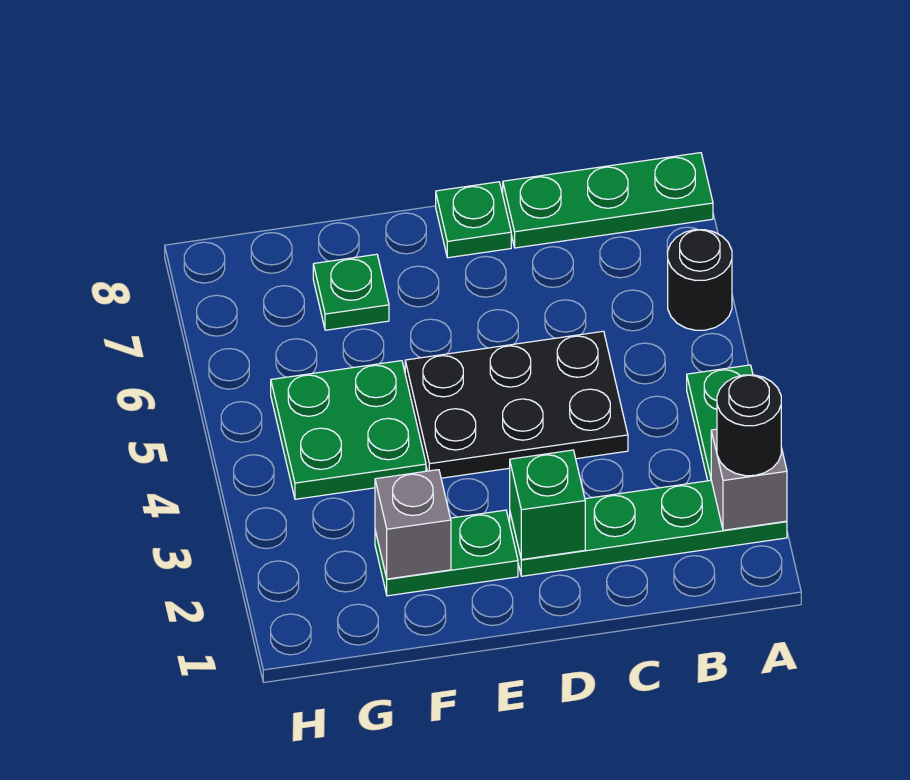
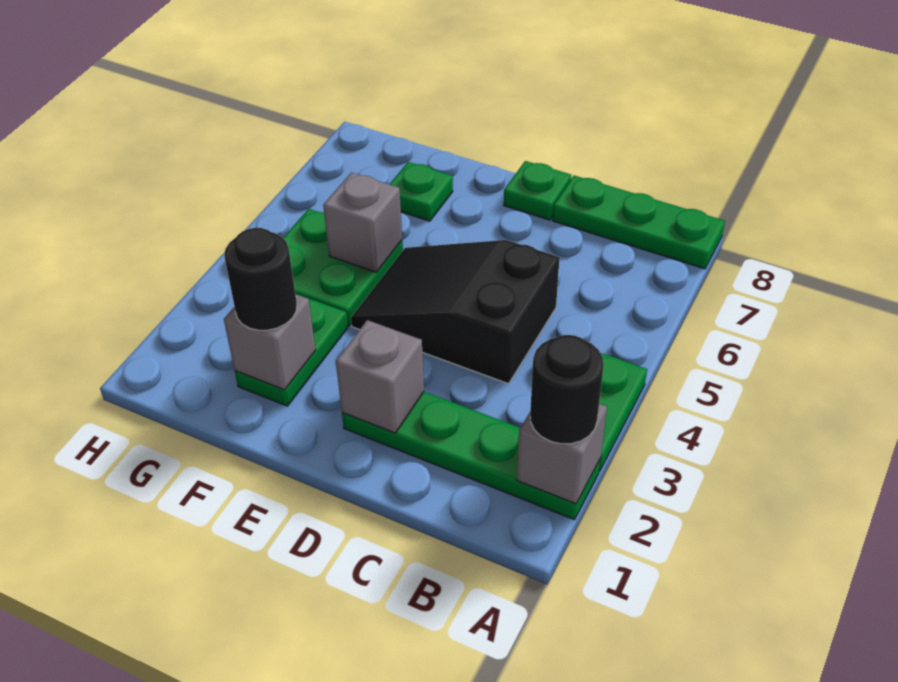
black 1x1 round brick [668,230,732,330] -> black 1x1 round brick moved to [224,228,297,330]
black 2x3 plate [405,331,628,478] -> black 2x3 slope [351,240,560,384]
green 1x1 brick [510,450,585,560] -> grey 1x1 brick [336,320,424,433]
green 1x2 plate [375,510,518,596] -> green 1x2 plate turned to [235,295,348,406]
none -> grey 1x1 brick [323,173,402,272]

